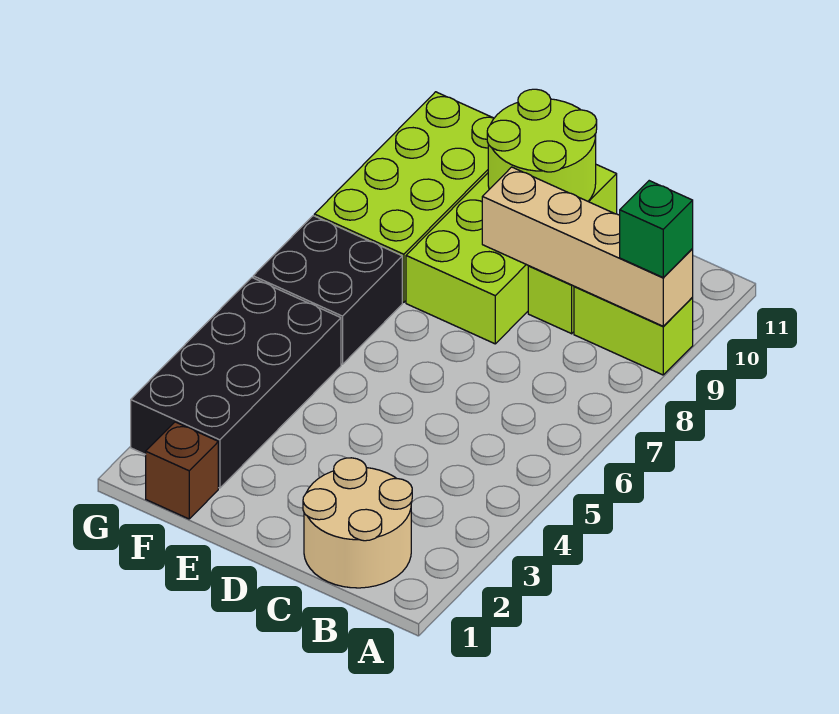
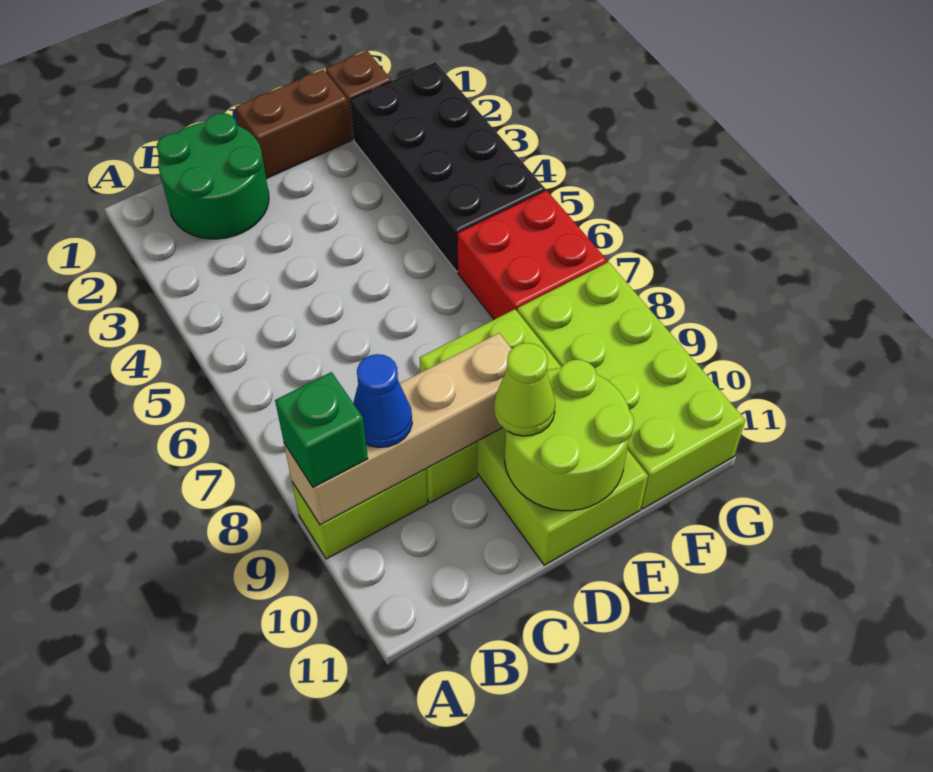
tan 2x2 round brick [303,458,412,588] -> green 2x2 round brick [157,113,269,239]
none -> blue 1x1 cone [353,354,412,447]
none -> brown 1x2 brick [236,69,351,179]
none -> lime 1x1 cone [494,343,555,436]
black 2x2 brick [253,216,402,364] -> red 2x2 brick [458,191,607,320]

